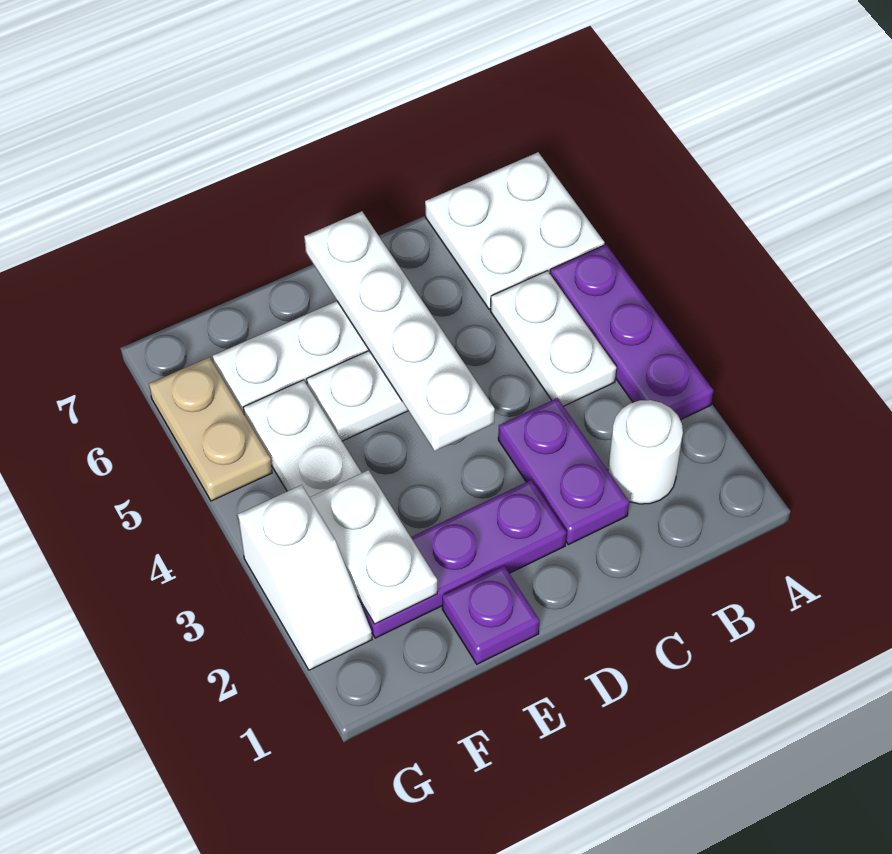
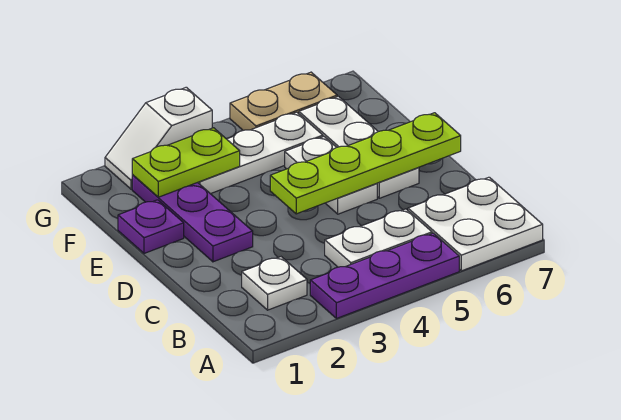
white 1x1 round brick [608,400,683,504] -> white 1x1 plate [242,257,307,310]
purple 1x2 plate [498,398,629,545] -> none
white 1x4 plate [304,211,495,451] -> lime 1x4 plate [270,113,461,214]
white 1x2 plate [310,470,437,624] -> lime 1x2 plate [132,128,240,197]

